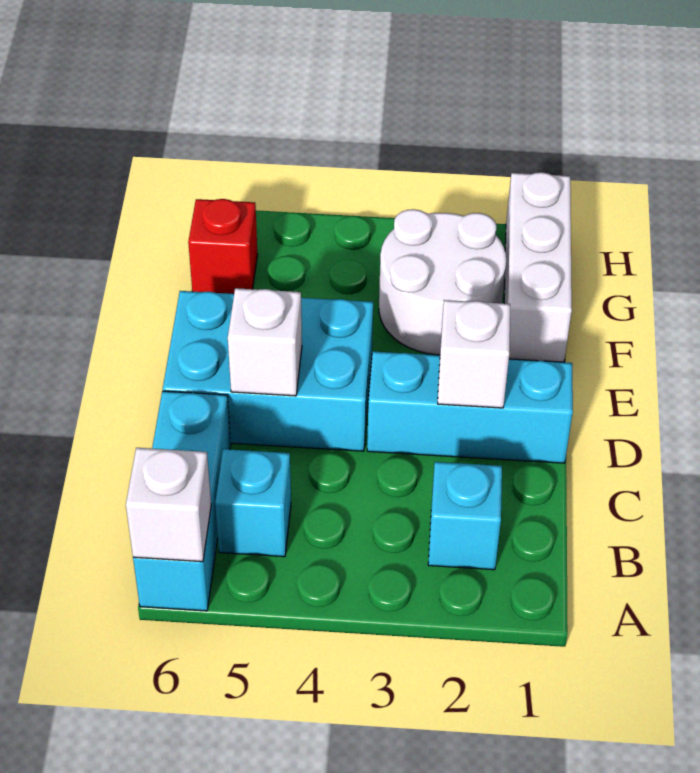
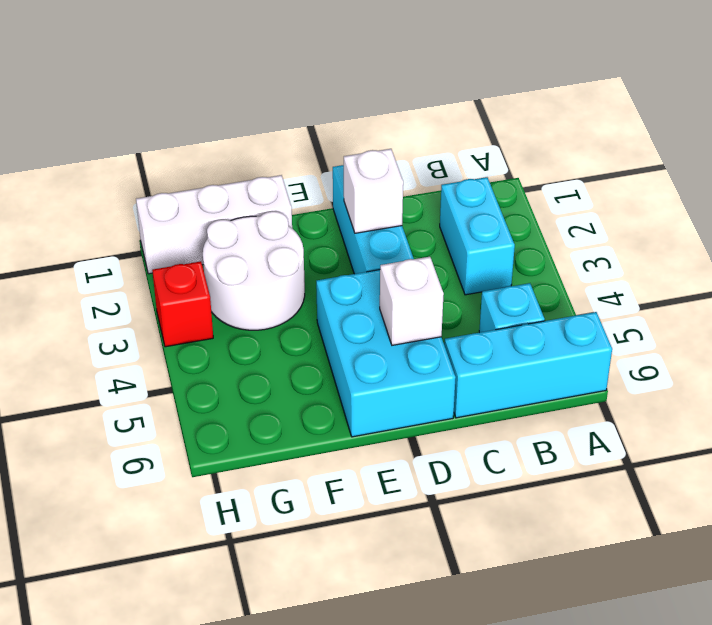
white 1x1 brick [126,448,211,562] -> none
cyan 1x1 brick [428,462,502,570] -> cyan 1x2 brick [440,177,515,295]
red 1x1 brick [188,199,258,294] -> red 1x1 brick moved to [152,261,213,347]

